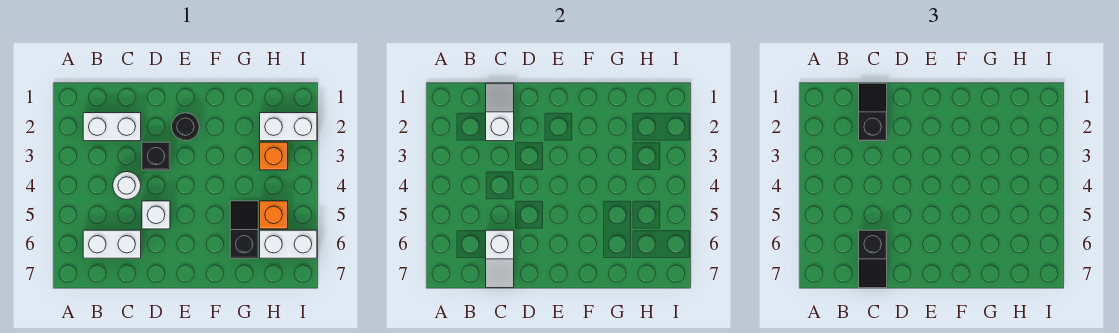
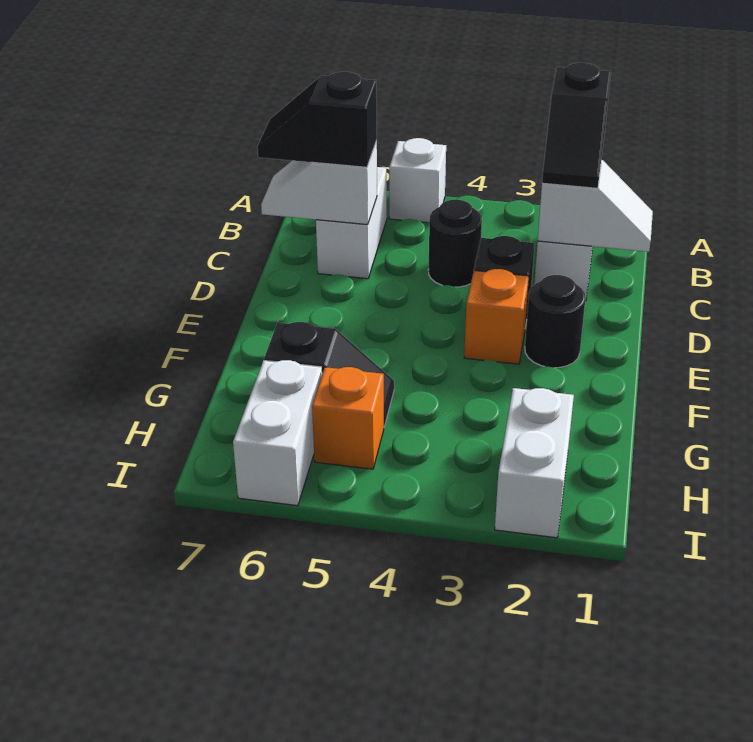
black 1x2 slope [859,83,887,141] -> black 1x2 slope turned to [542,63,611,188]
white 1x1 round brick [113,172,141,199] -> black 1x1 round brick [428,200,482,287]
white 1x1 brick [142,201,170,229] -> white 1x1 brick moved to [389,138,446,223]
orange 1x1 brick [260,142,288,170] -> orange 1x1 brick moved to [464,269,529,364]

